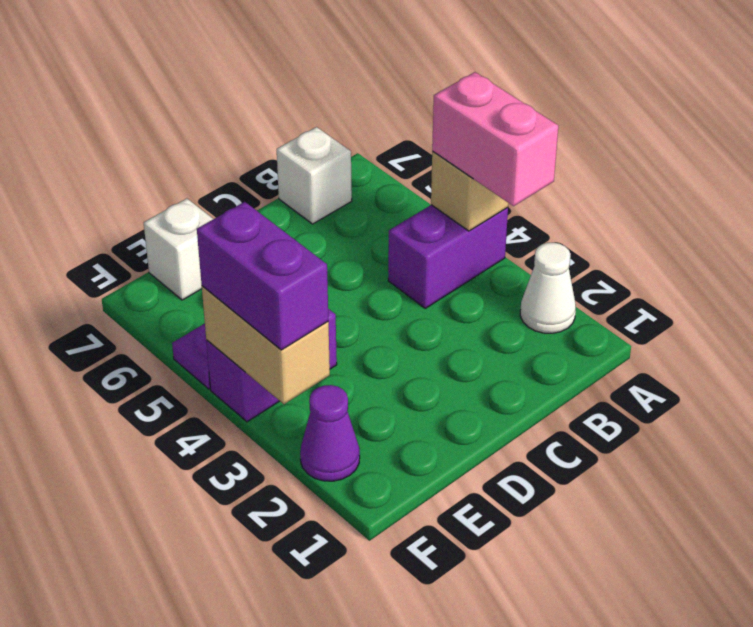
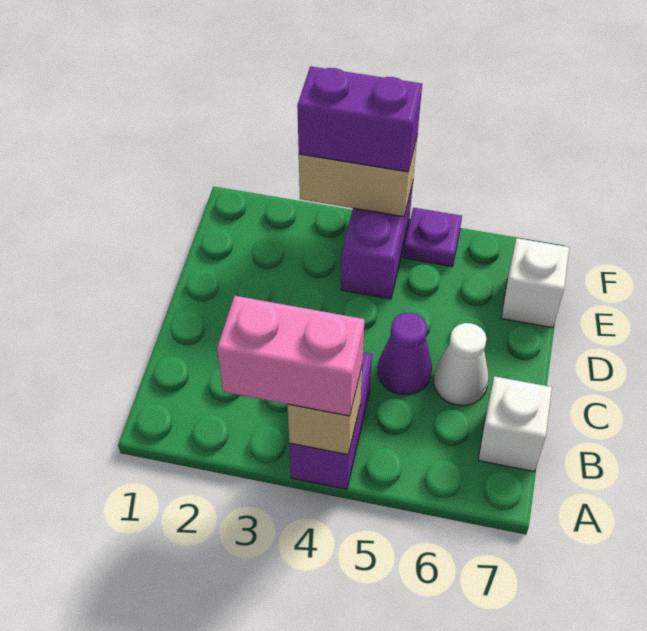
white 1x1 cone [520,243,576,333] -> white 1x1 cone moved to [434,323,488,405]
purple 1x1 cone [300,385,360,481] -> purple 1x1 cone moved to [378,313,432,395]

